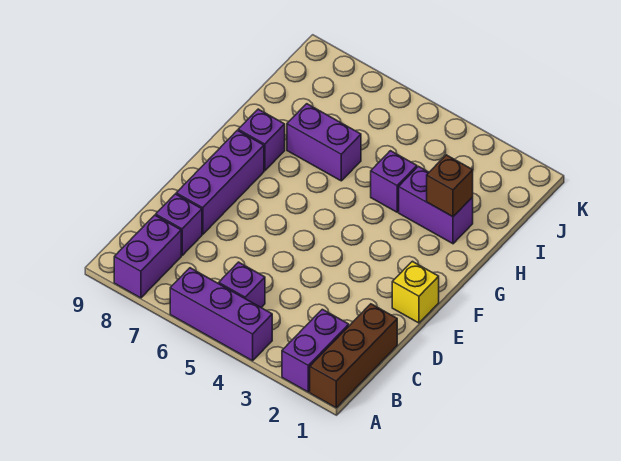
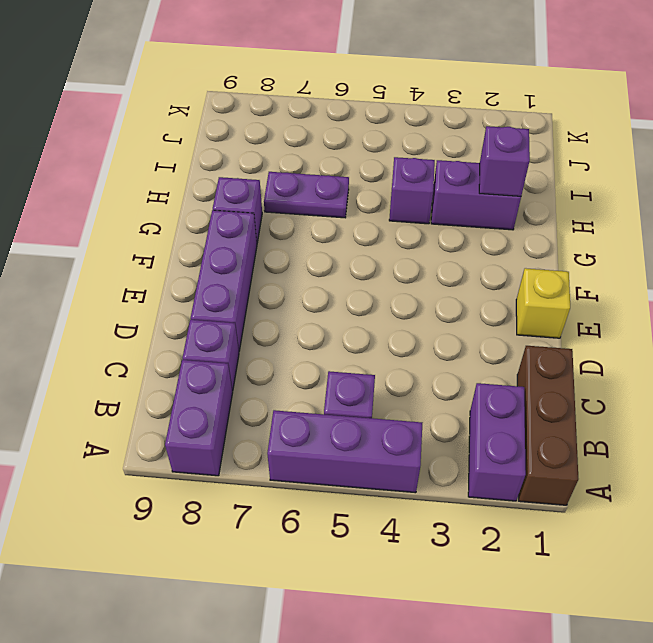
brown 1x1 brick [427,155,473,217] -> purple 1x1 brick [479,126,530,196]
purple 1x2 brick [287,104,361,181] -> purple 1x2 plate [264,172,349,218]

